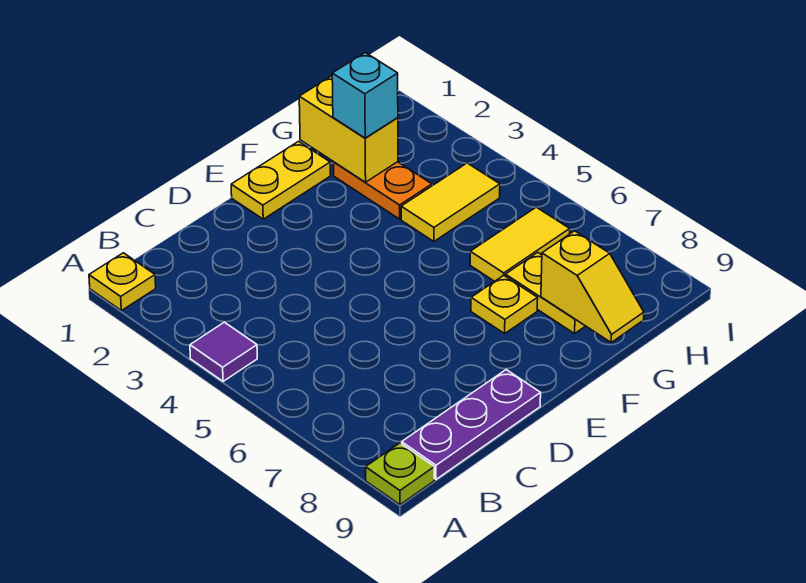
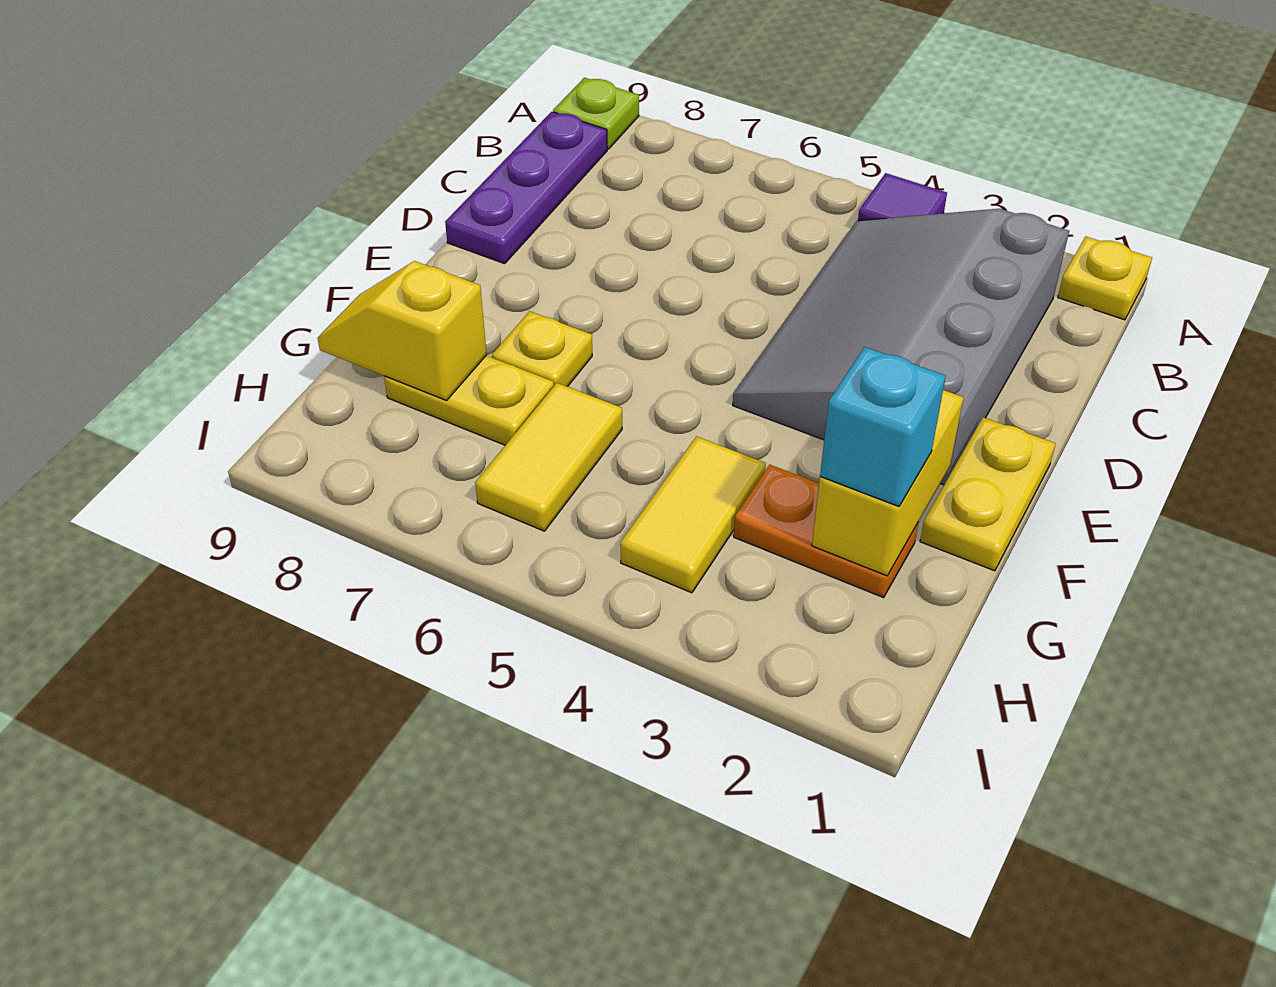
none -> grey 3x4 slope [733,209,1069,485]
yellow 1x2 brick [299,76,398,182] -> yellow 1x2 brick turned to [812,390,964,576]

